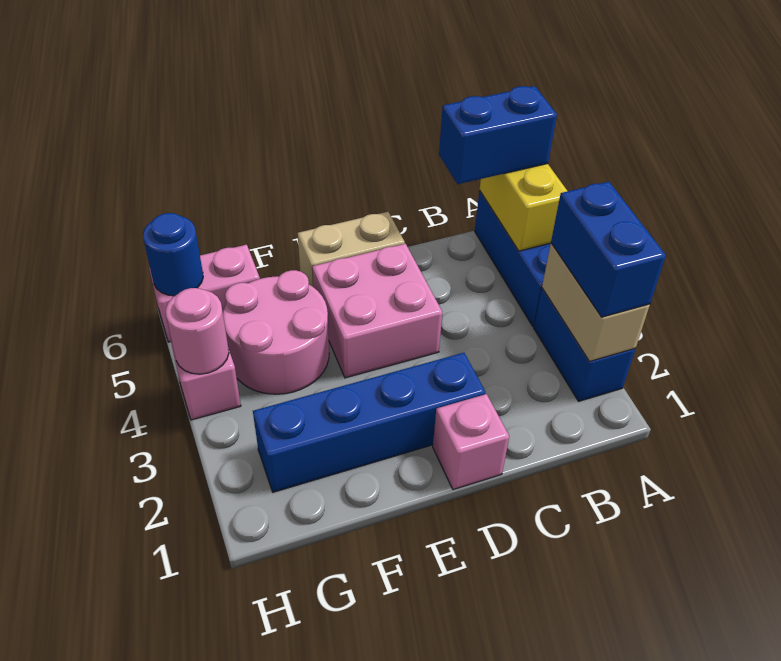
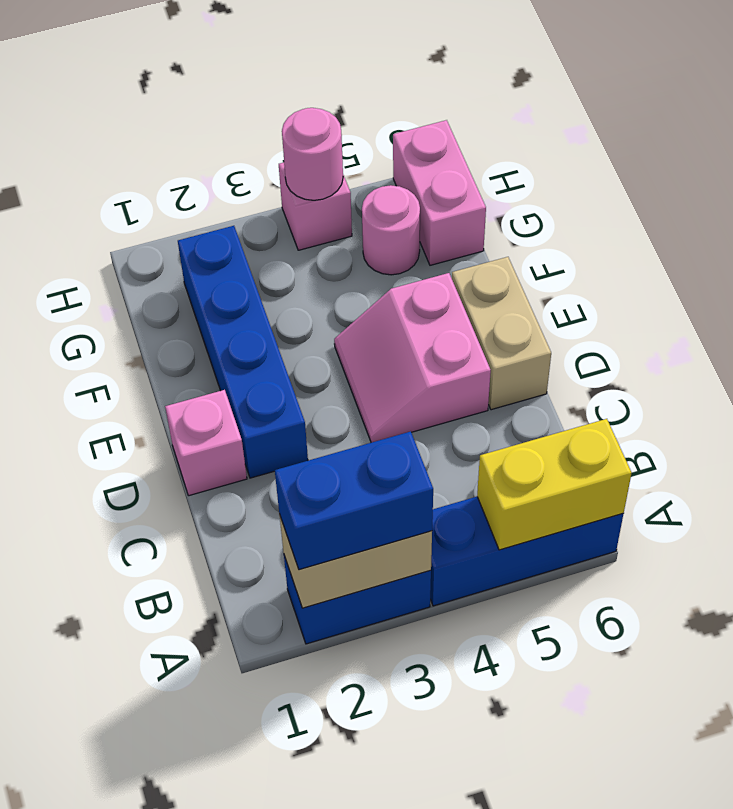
blue 1x2 brick [439,86,557,184] -> none
pink 2x2 brick [312,244,442,378] -> pink 2x2 slope [334,273,491,442]
pink 2x2 round brick [223,270,329,394] -> pink 1x1 round brick [362,185,420,275]
blue 1x1 round brick [143,213,203,296] -> none

